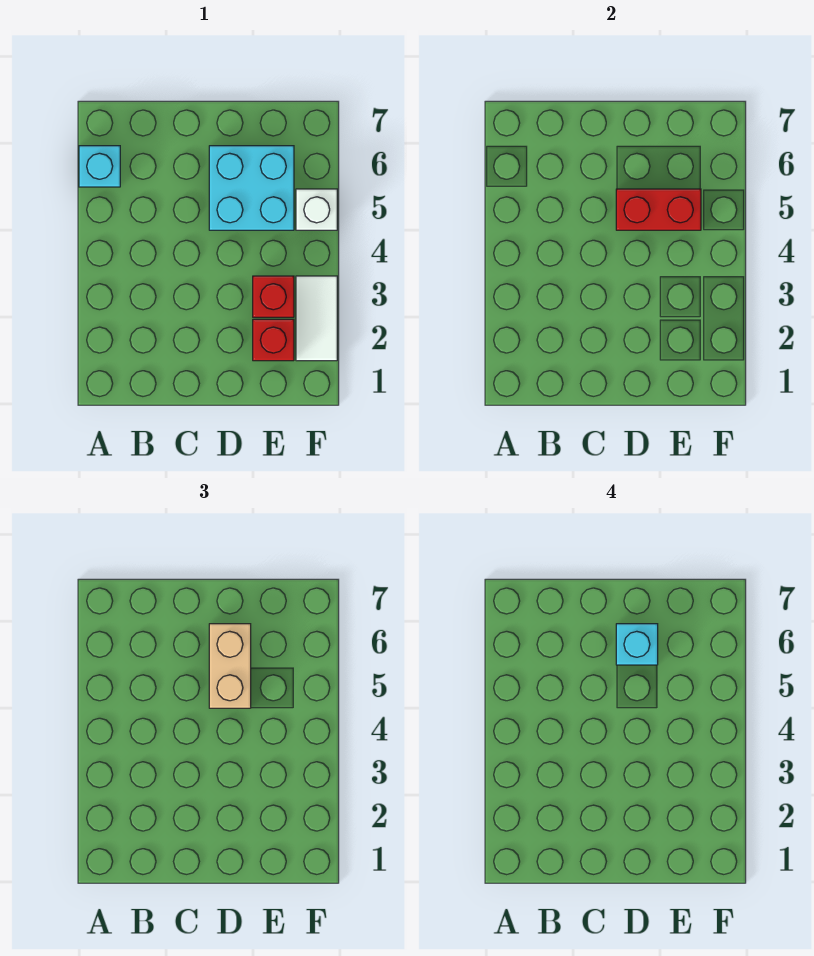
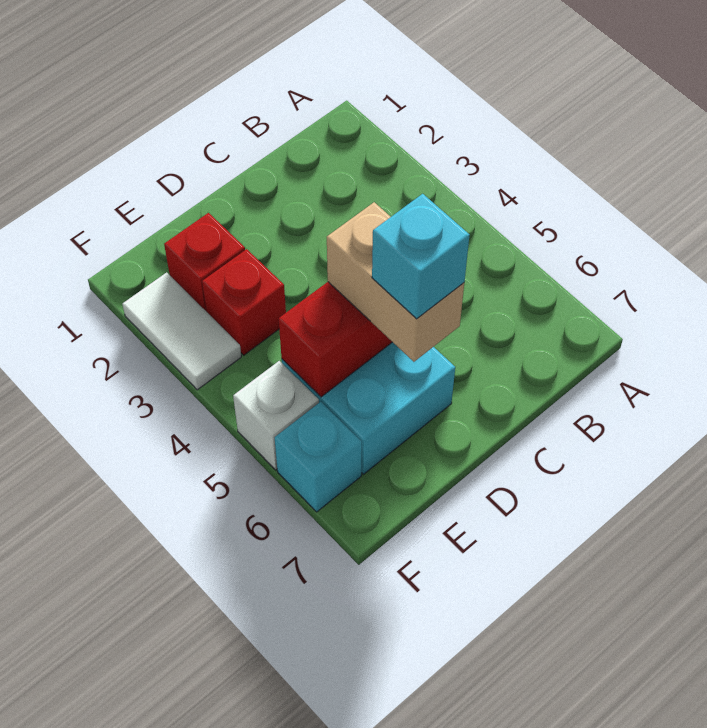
cyan 1x1 brick [79,146,120,187] -> cyan 1x1 brick moved to [275,402,362,512]

